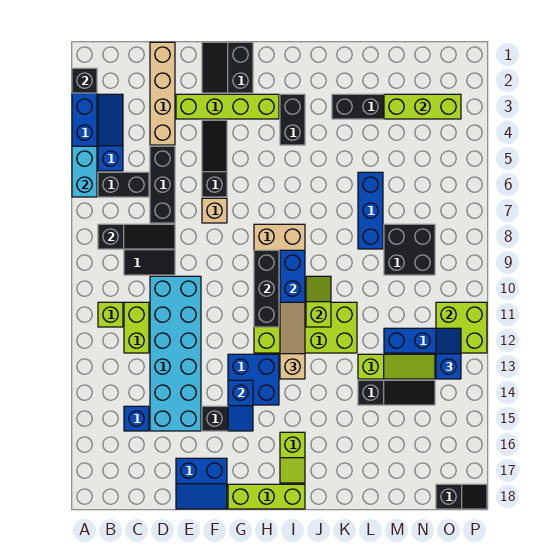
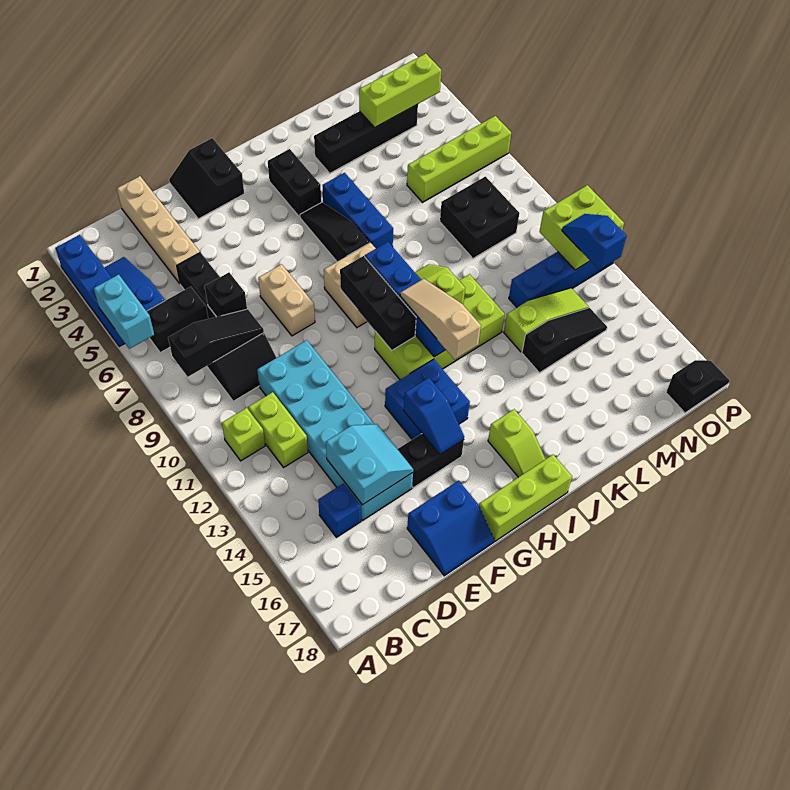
black 1x1 brick [72,68,97,93] -> black 1x1 brick moved to [205,273,247,317]
none -> cyan 2x2 slope [326,424,413,505]
lime 1x4 brick [176,94,279,119] -> lime 1x4 brick moved to [407,116,511,202]
black 1x3 slope [202,120,227,197] -> black 1x3 slope moved to [300,202,370,262]
tan 1x1 brick [202,198,227,223] -> tan 1x2 brick [258,264,315,336]
blue 1x3 brick [358,172,383,249] -> blue 1x3 brick moved to [323,173,393,248]

